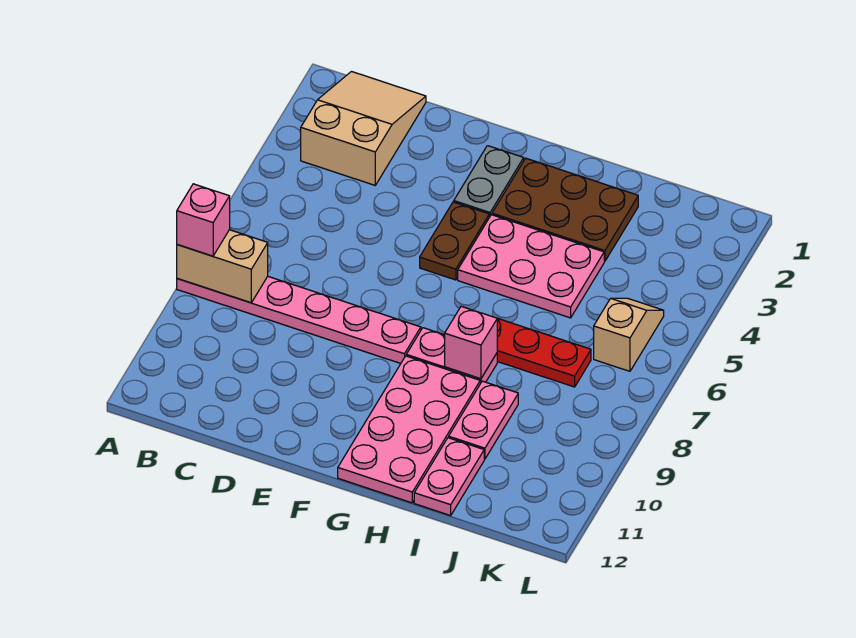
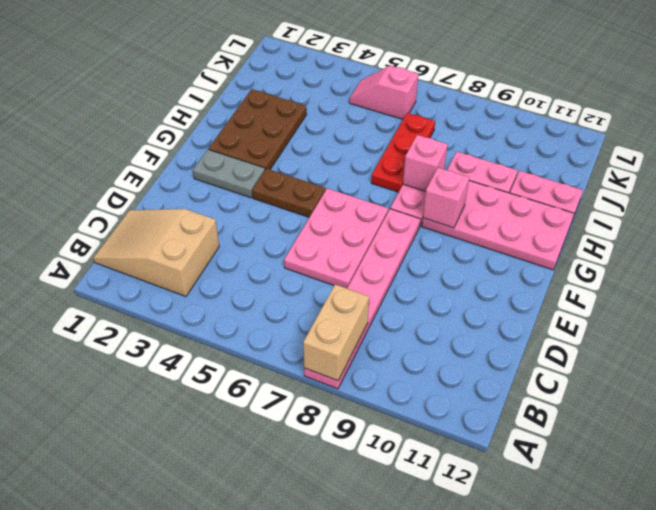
pink 1x1 brick [177,184,230,256] -> pink 1x1 brick moved to [423,168,469,228]
pink 2x3 plate [458,215,604,318] -> pink 2x3 plate moved to [284,188,388,288]
tan 1x2 slope [594,298,664,371] -> pink 1x2 slope [349,66,418,119]

